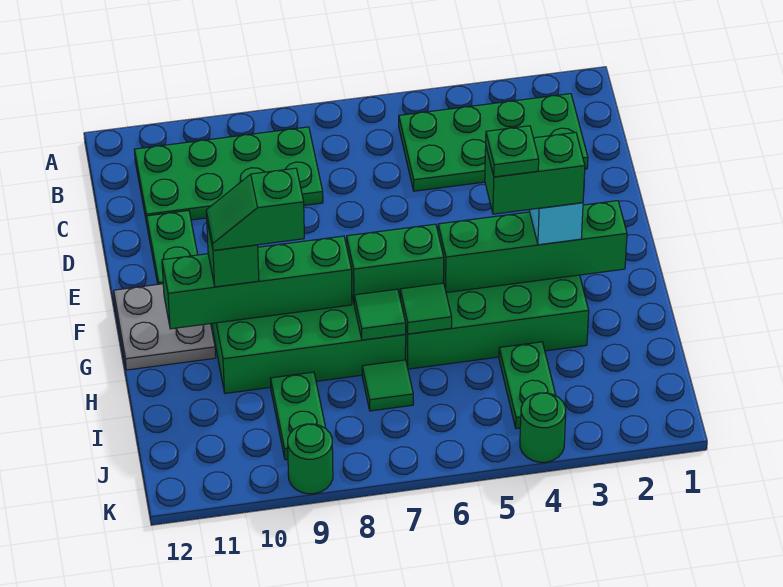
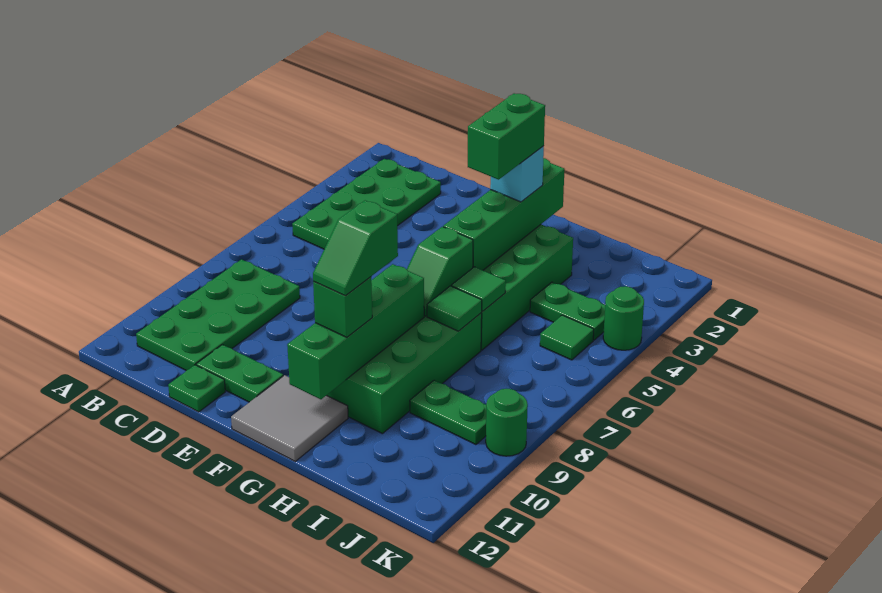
grey 2x2 plate [114,284,216,370] -> grey 2x2 tile [231,375,348,461]
green 1x1 plate [486,126,539,177] -> green 1x1 plate moved to [168,365,225,412]
green 1x2 brick [347,224,444,302] -> green 1x2 slope [407,227,473,316]
green 1x1 tile [362,360,413,411] -> green 1x1 tile moved to [540,315,594,360]

